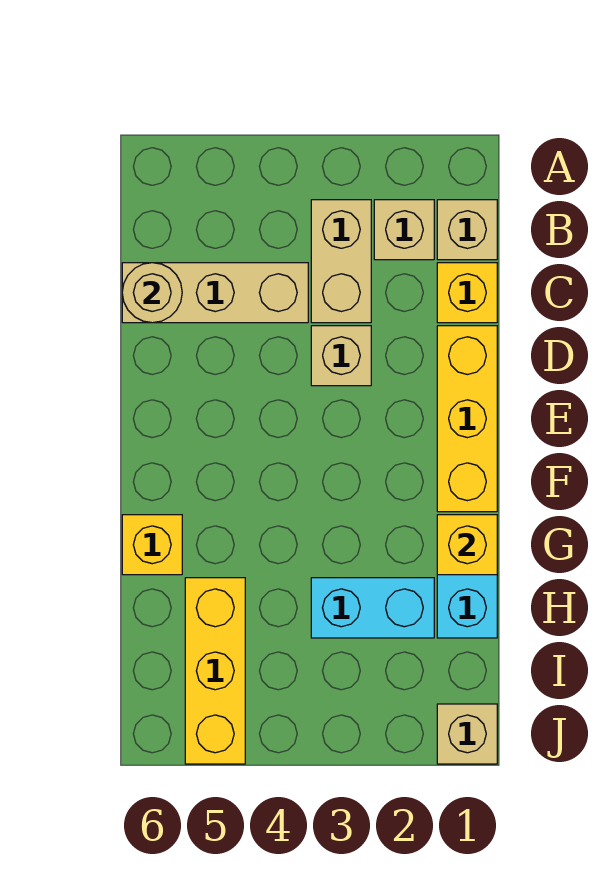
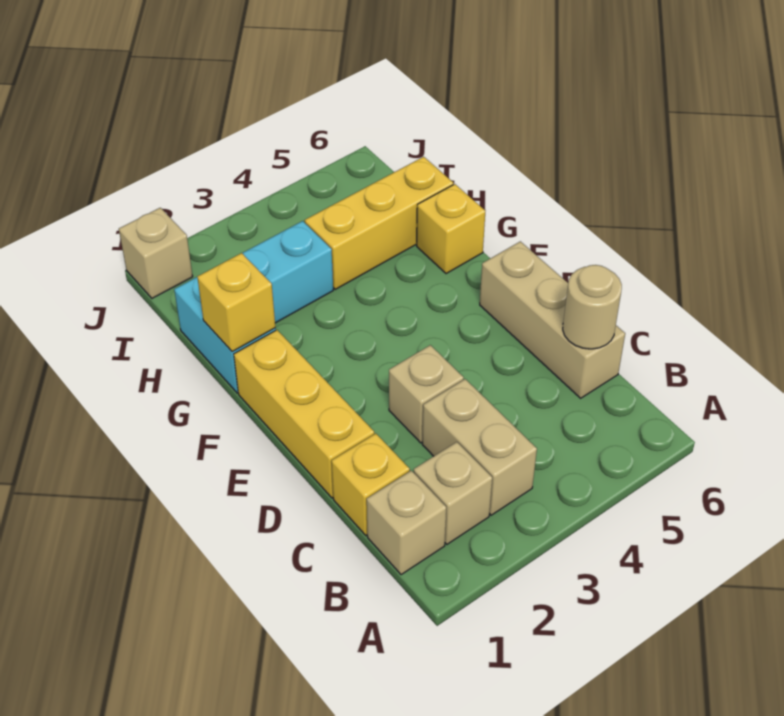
tan 1x3 brick [122,263,308,323] -> tan 1x3 brick turned to [480,241,625,398]
yellow 1x3 brick [185,578,245,764] -> yellow 1x3 brick turned to [305,157,453,289]

